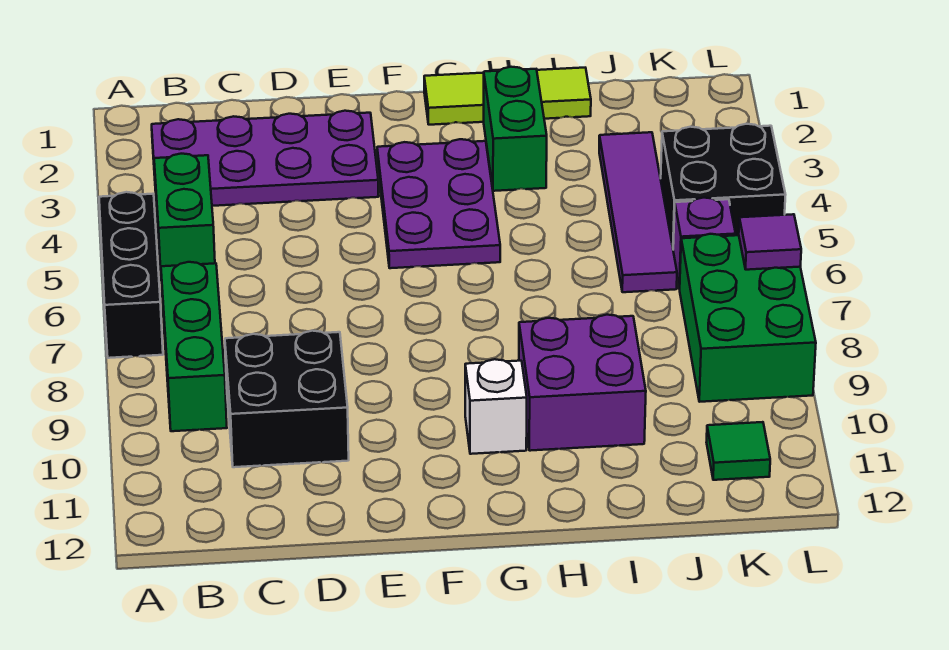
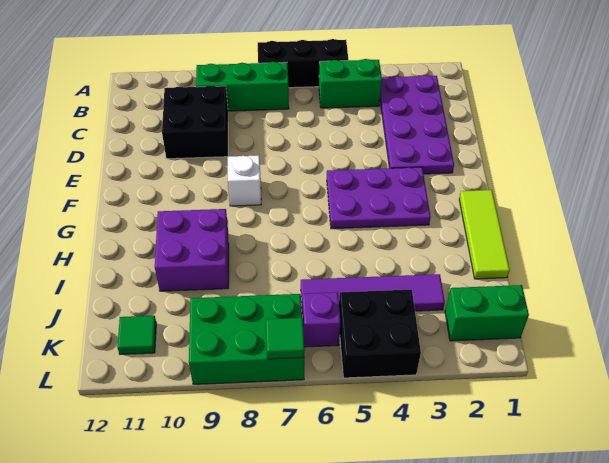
white 1x1 brick [465,359,527,454] -> white 1x1 brick moved to [228,155,261,206]
green 1x2 brick [484,67,547,191] -> green 1x2 brick moved to [445,285,529,341]
purple 1x1 tile [739,214,801,270] -> green 1x1 tile [266,318,305,359]

